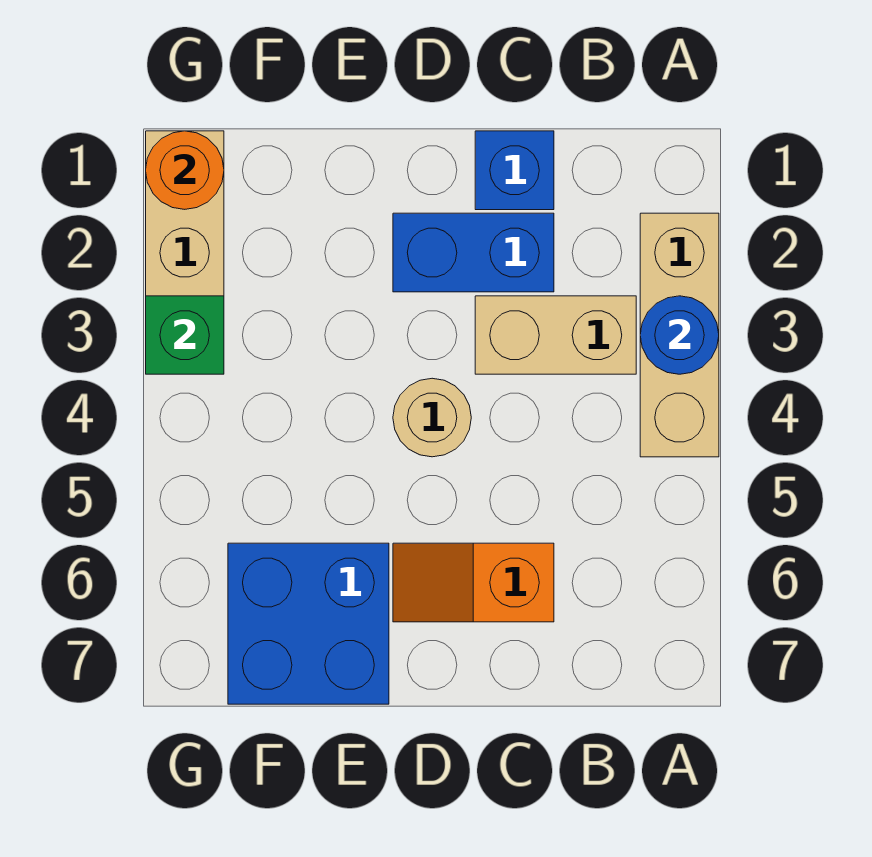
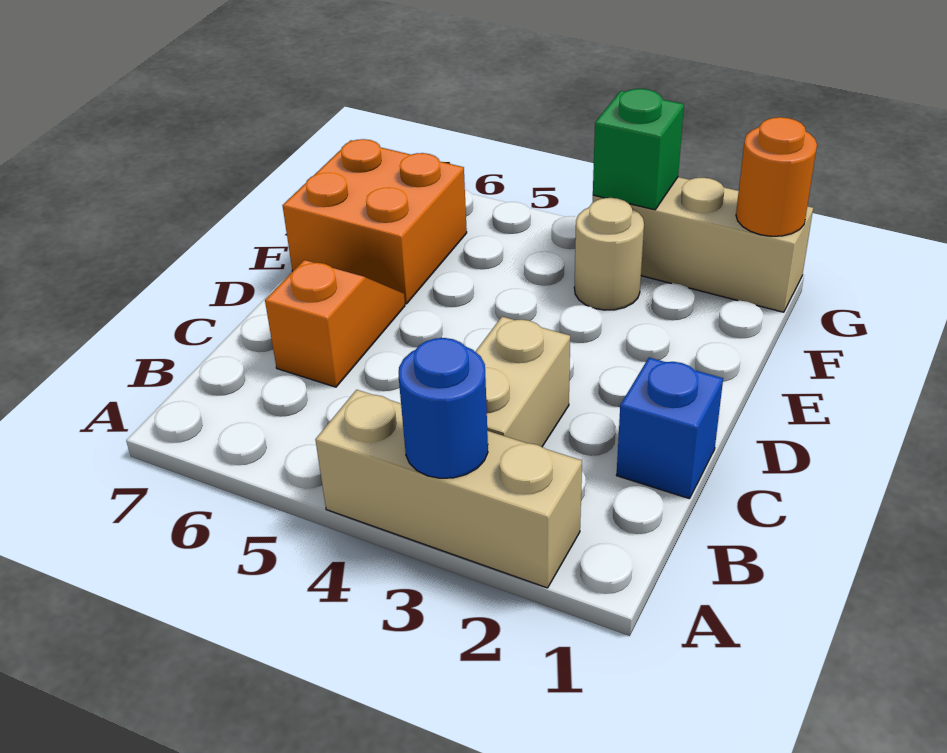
blue 1x2 brick [393,213,554,292] -> none
tan 1x1 round brick [393,378,471,457] -> tan 1x1 round brick moved to [574,198,644,310]
blue 2x2 brick [228,543,389,704] -> orange 2x2 brick [283,139,467,304]

